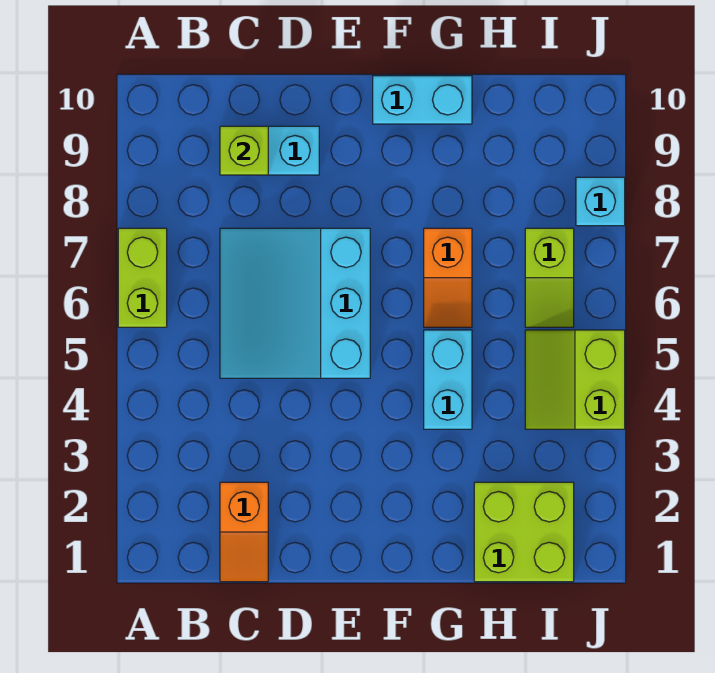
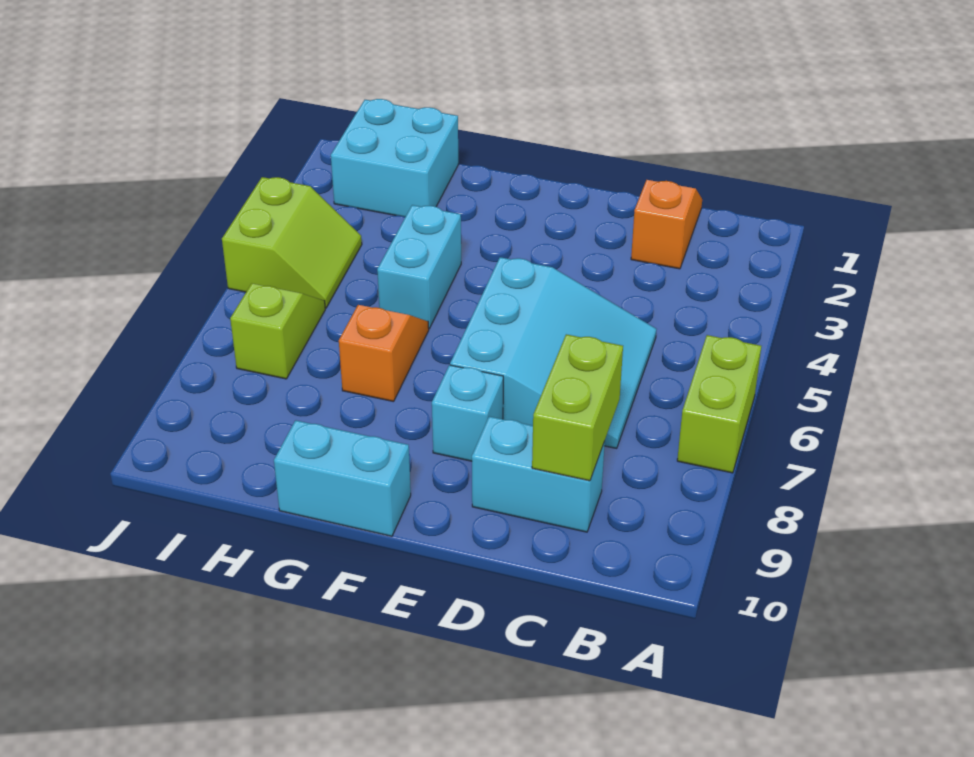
lime 1x1 brick [220,126,268,175] -> lime 1x2 brick [532,334,623,481]
lime 2x2 brick [474,482,574,582] -> cyan 2x2 brick [331,99,458,217]
cyan 1x1 brick [576,177,625,226] -> cyan 1x1 brick moved to [432,365,503,461]

